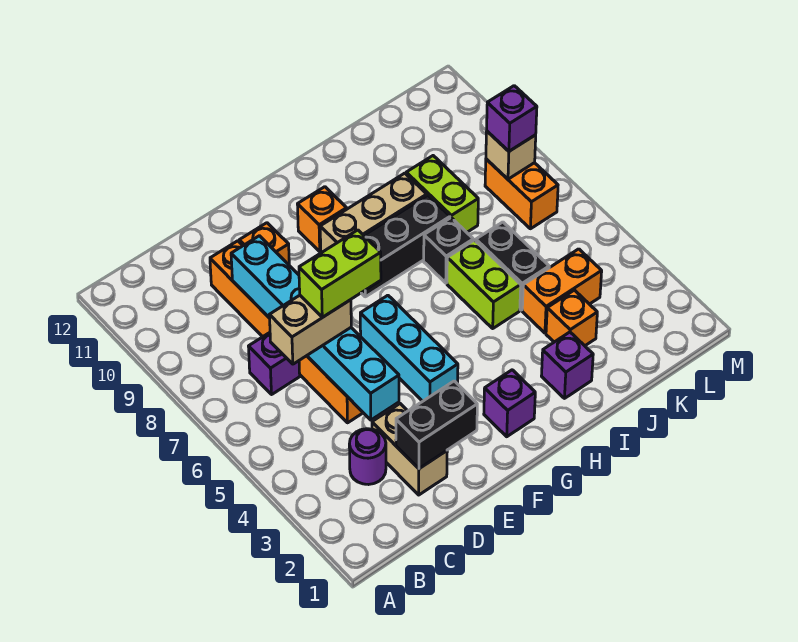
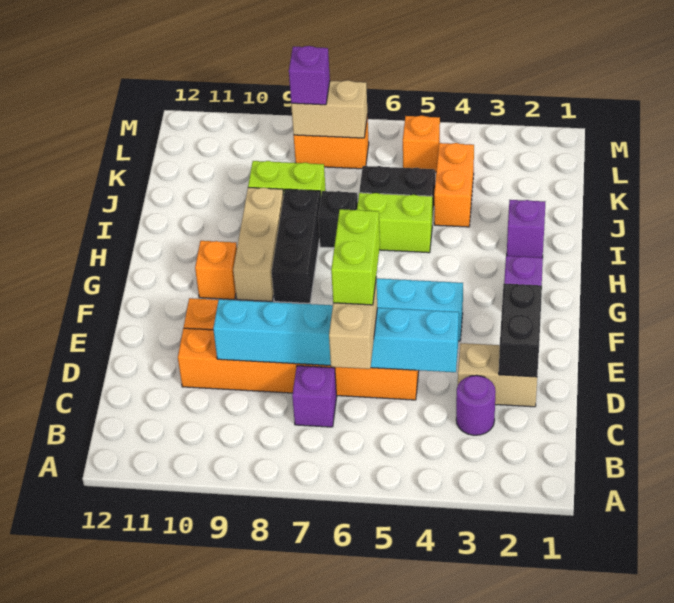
orange 1x1 brick [546,290,597,346] -> orange 1x1 brick moved to [403,116,440,172]
tan 1x1 brick [486,131,536,179] -> tan 1x2 brick [291,80,368,138]

